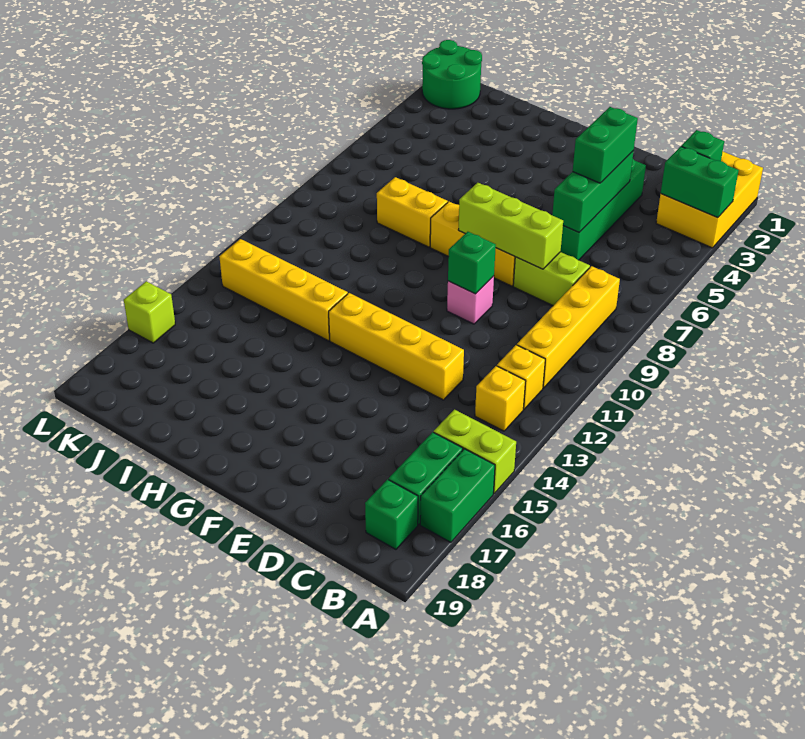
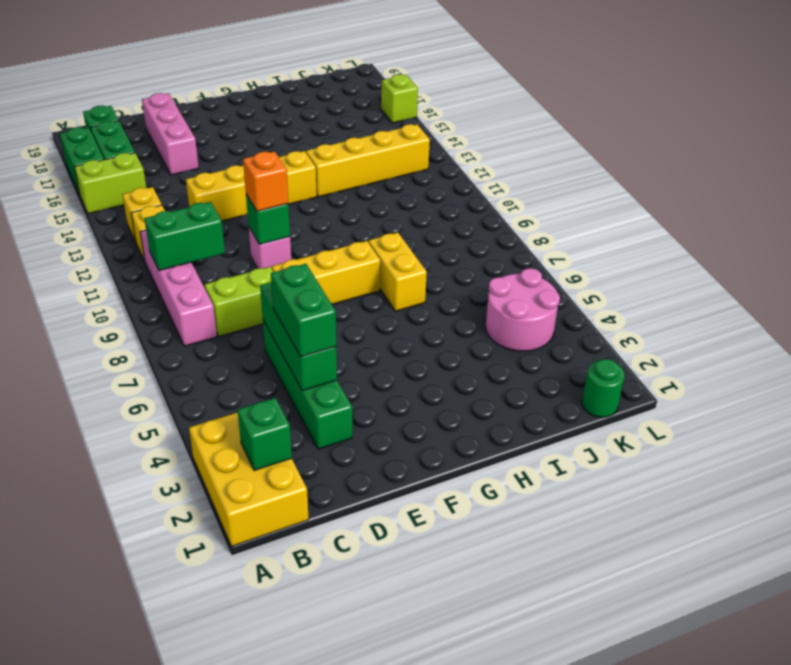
green 1x2 brick [661,146,739,218] -> green 1x2 brick moved to [144,202,225,270]
yellow 1x4 brick [517,266,620,388] -> pink 1x4 brick [140,230,217,346]
lime 1x3 brick [459,183,563,269] -> none
none -> pink 1x3 brick [142,93,199,175]
none -> orange 1x1 brick [243,151,288,211]
yellow 1x2 brick [377,177,448,247] -> yellow 1x2 brick turned to [368,232,427,311]
none -> pink 2x2 round brick [486,268,560,351]
green 2x2 round brick [422,40,482,109] -> green 1x1 round brick [582,359,625,417]

